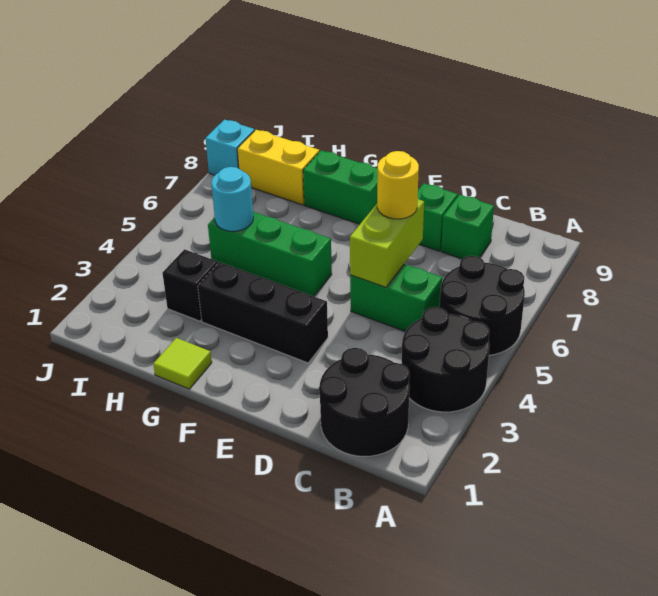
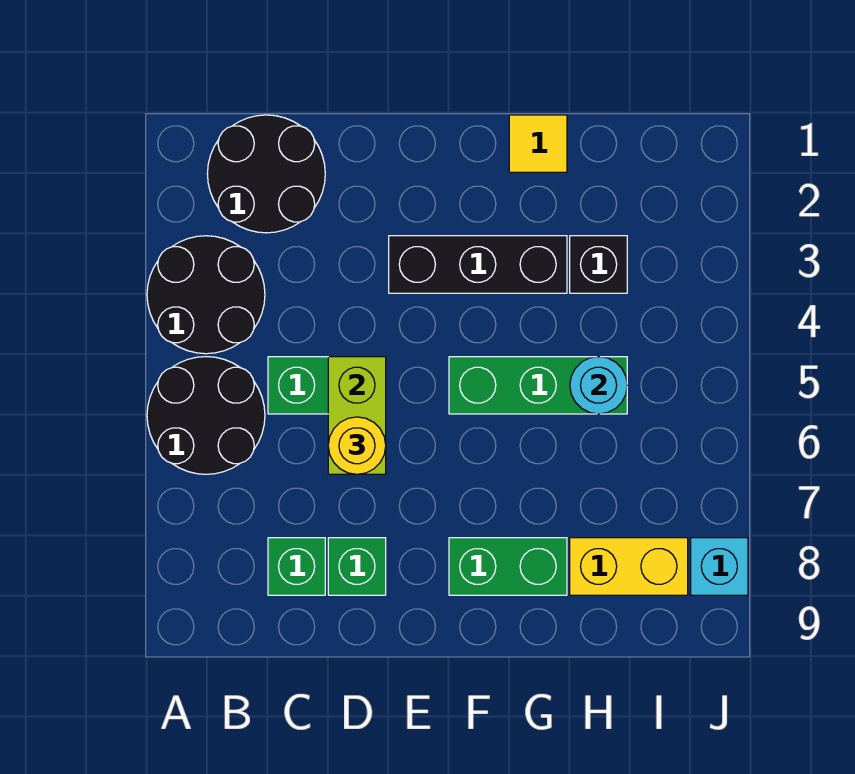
lime 1x1 tile [153,338,212,389] -> yellow 1x1 tile [509,115,567,172]

